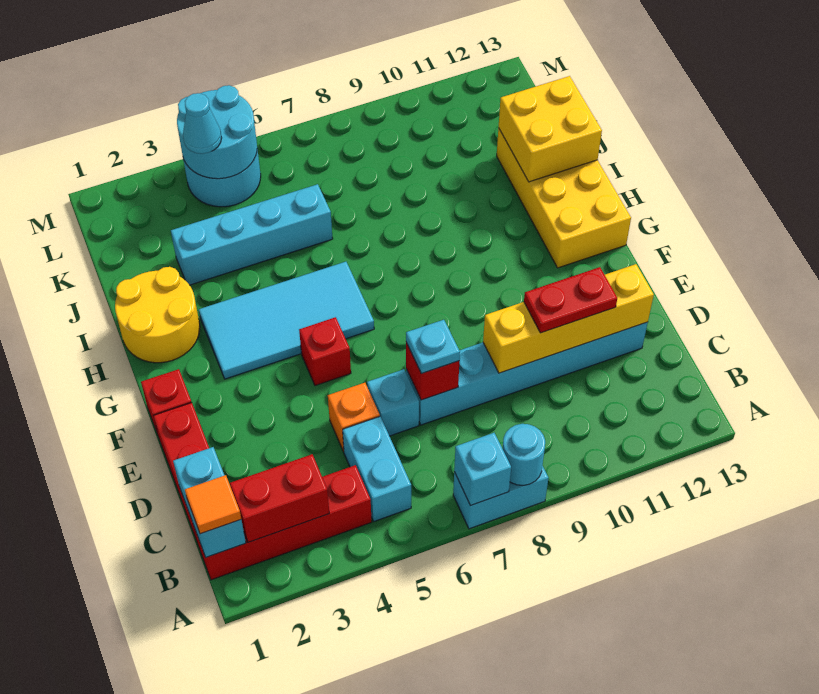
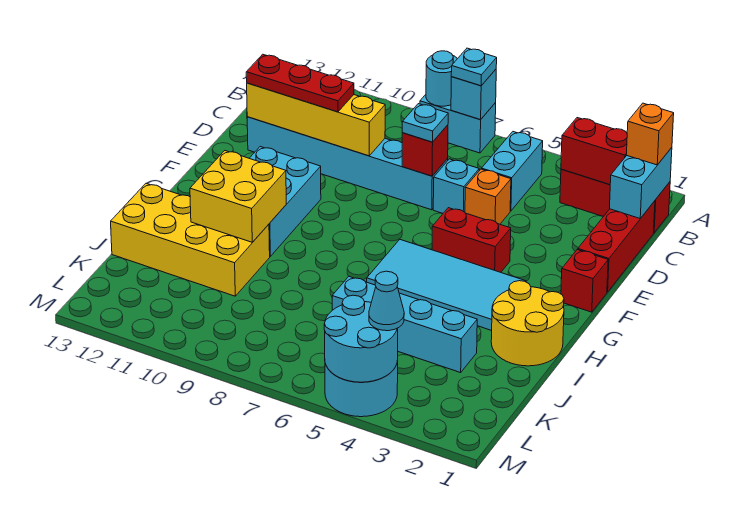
none -> cyan 1x1 plate [451,48,497,86]
red 1x4 brick [193,465,372,580] -> red 1x3 brick [560,169,670,233]
orange 1x1 tile [185,475,241,534] -> orange 1x1 brick [626,103,674,165]
red 1x2 plate [524,267,617,333] -> red 1x3 plate [246,54,354,112]
red 1x1 brick [299,317,351,386] -> red 1x2 brick [432,208,511,272]
none -> cyan 2x3 brick [249,147,321,256]
yellow 2x4 brick [497,128,631,268] -> yellow 2x4 brick turned to [111,183,270,296]
yellow 2x2 brick [499,76,602,182] -> yellow 2x2 brick moved to [190,151,286,242]

